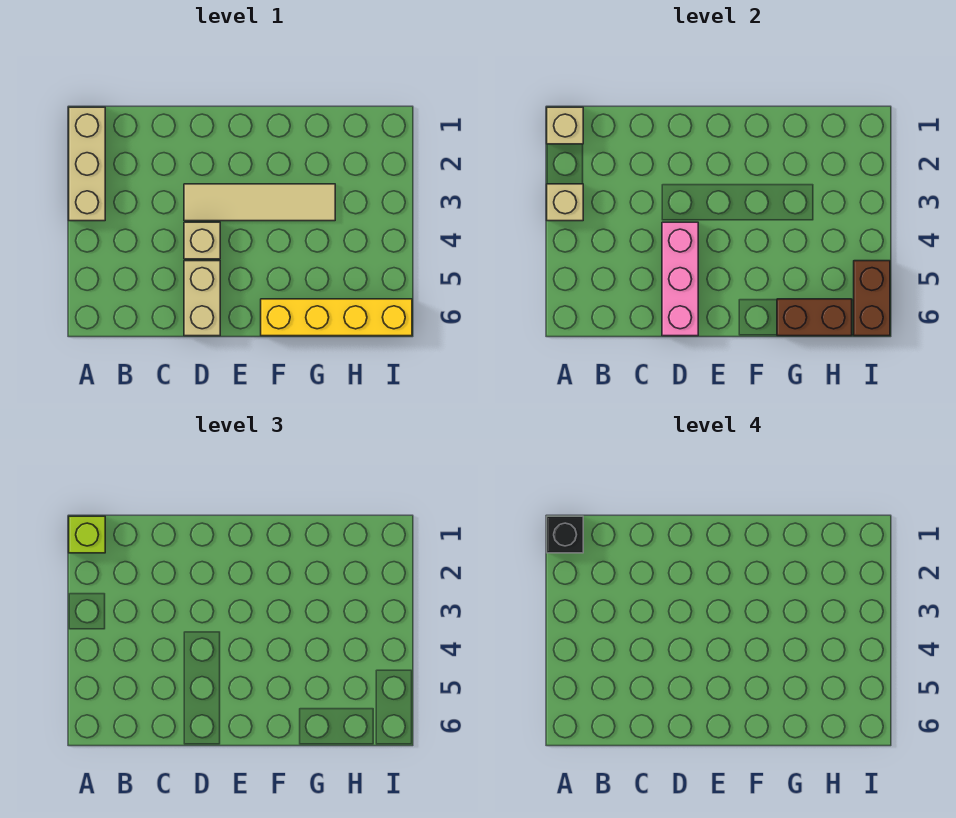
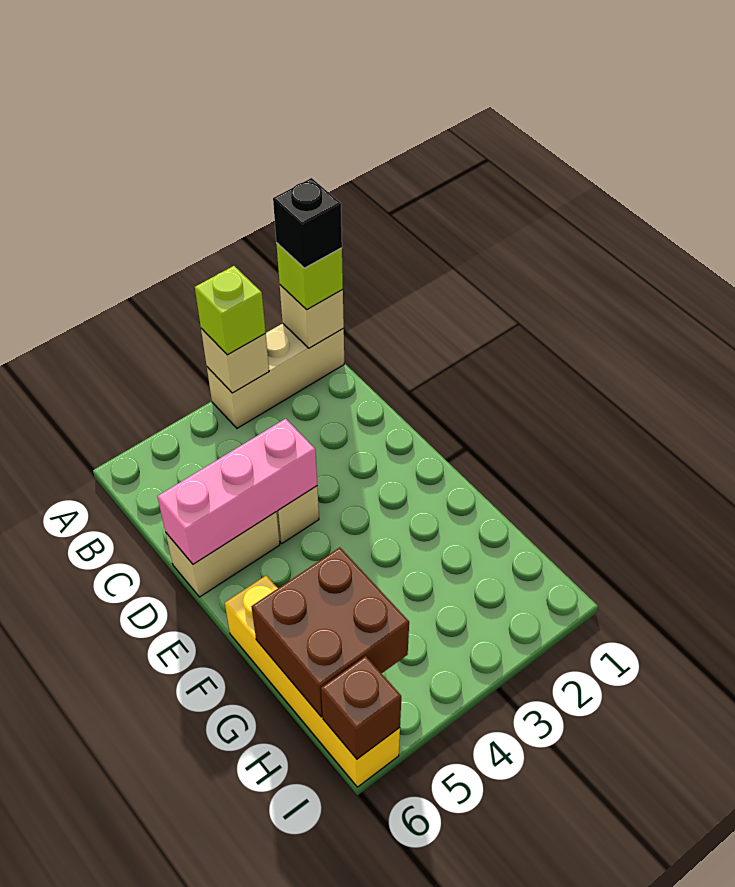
none -> lime 1x1 brick [195,266,266,355]
tan 1x4 tile [184,184,335,221] -> none
brown 1x2 brick [777,299,852,336] -> brown 2x2 brick [251,548,409,717]
brown 1x2 brick [854,261,890,336] -> brown 1x1 brick [321,656,401,759]

